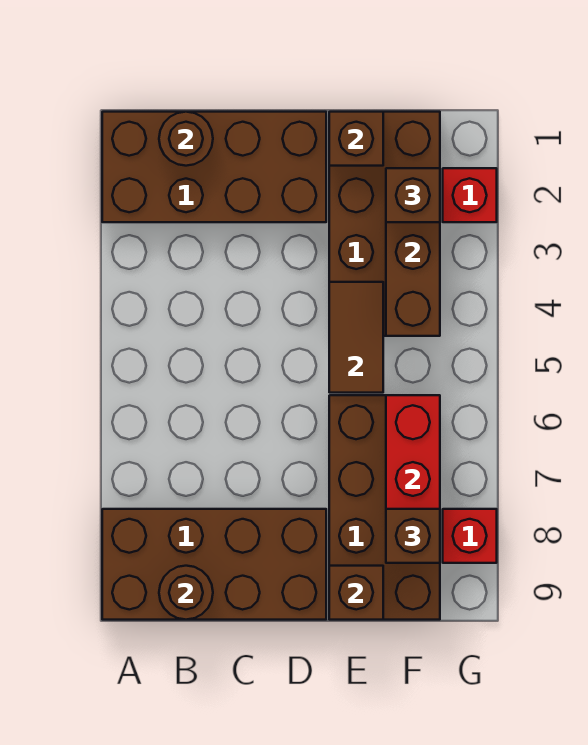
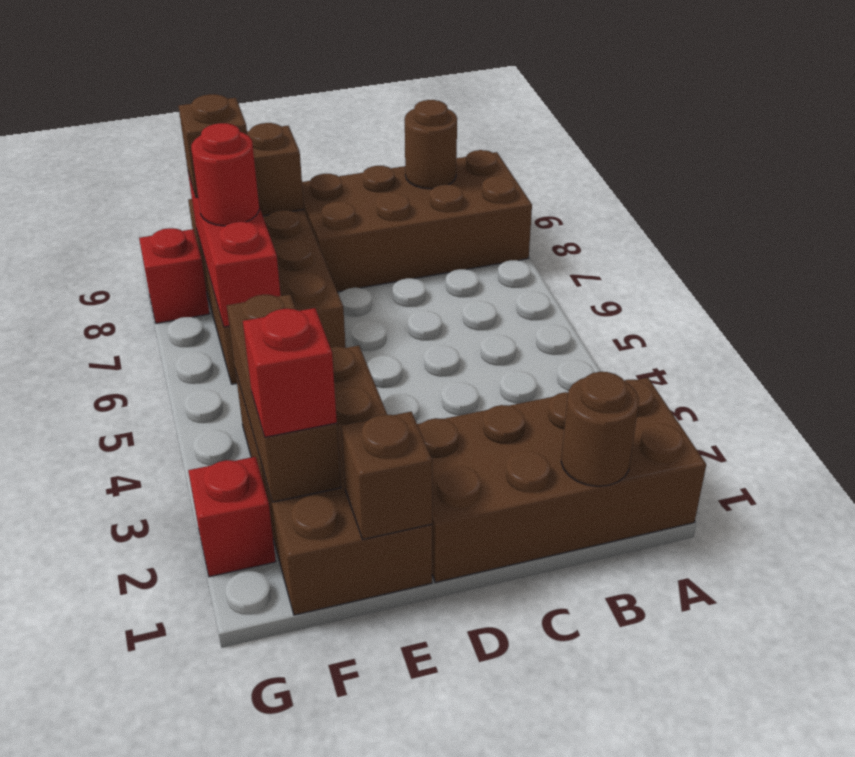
brown 1x2 tile [329,282,383,393] -> none
brown 1x1 brick [386,168,440,222] -> red 1x1 brick [243,308,337,437]
none -> red 1x1 round brick [191,123,259,226]

